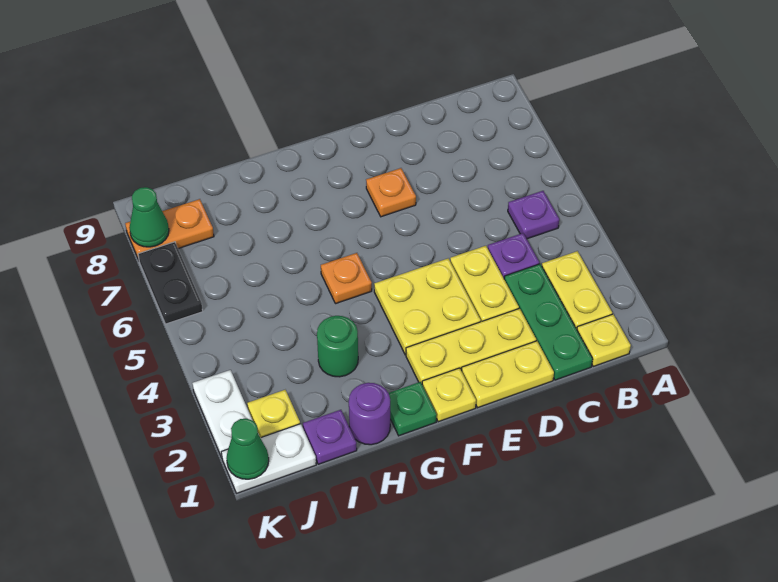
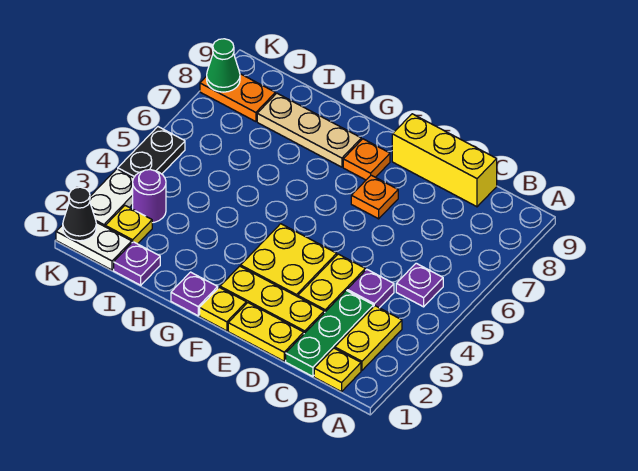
none -> yellow 1x3 brick [392,114,497,207]
green 1x1 plate [389,382,437,436] -> purple 1x1 plate [171,272,218,316]
orange 1x1 plate [321,253,372,304] -> orange 1x1 plate moved to [343,139,390,180]
none -> tan 1x3 plate [257,93,361,167]
purple 1x1 round brick [349,383,390,445] -> purple 1x1 round brick moved to [133,170,166,223]
green 1x1 round brick [317,316,358,377] -> none
green 1x1 cone [226,419,269,479] -> black 1x1 cone [63,187,96,241]
black 1x2 plate [138,242,203,324] -> black 1x2 plate moved to [118,127,185,178]

